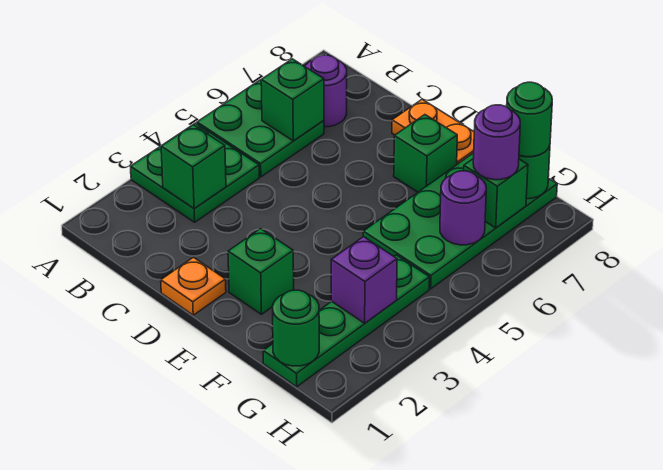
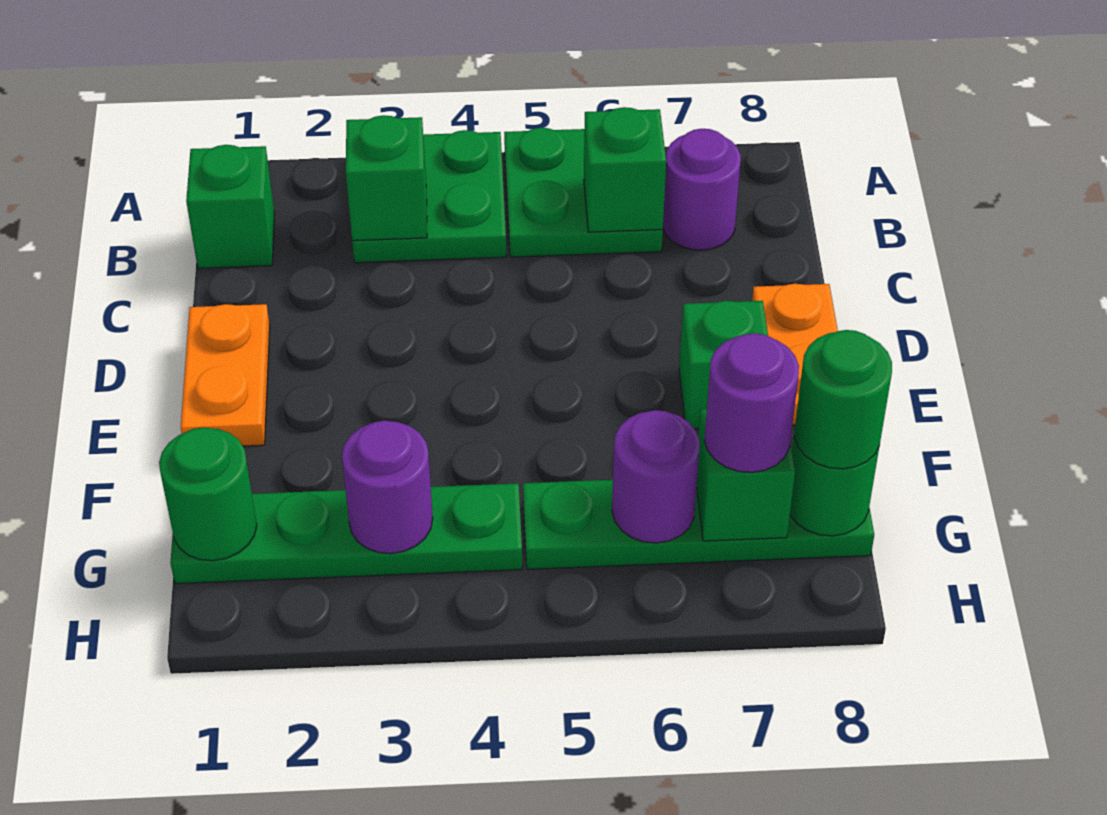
orange 1x1 plate [161,257,226,315] -> orange 1x2 plate [181,304,270,446]
green 1x1 brick [228,229,294,314] -> green 1x1 brick moved to [186,145,275,268]
green 2x4 plate [363,153,557,289] -> green 1x4 plate [523,480,874,569]
purple 1x1 brick [331,237,397,323] -> purple 1x1 round brick [342,421,433,554]

